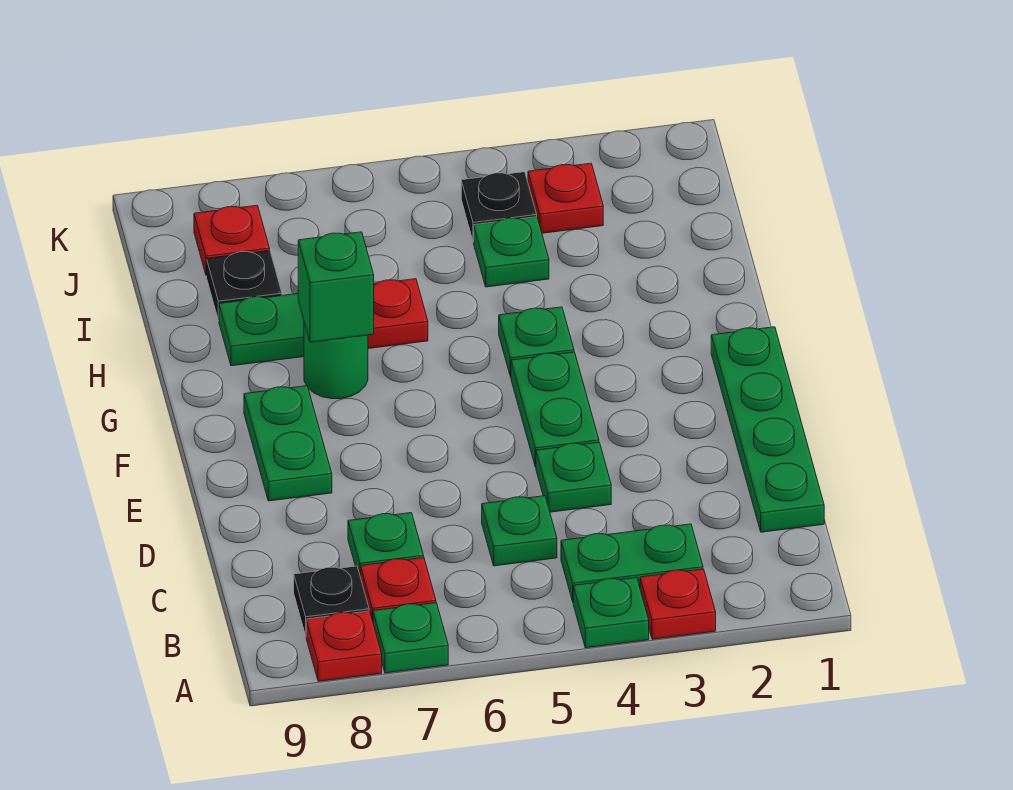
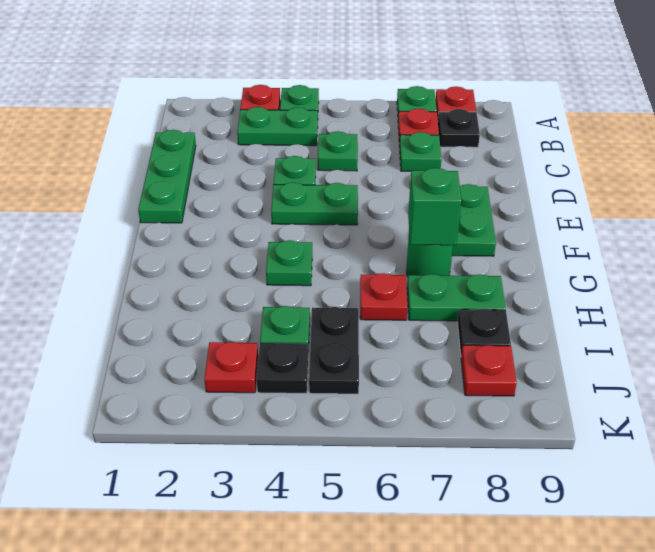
green 1x4 plate [711,327,824,532] -> green 1x3 plate [138,130,196,223]
green 1x2 plate [511,352,599,467] -> green 1x2 plate turned to [271,182,358,225]
none -> black 1x2 plate [309,307,359,394]

